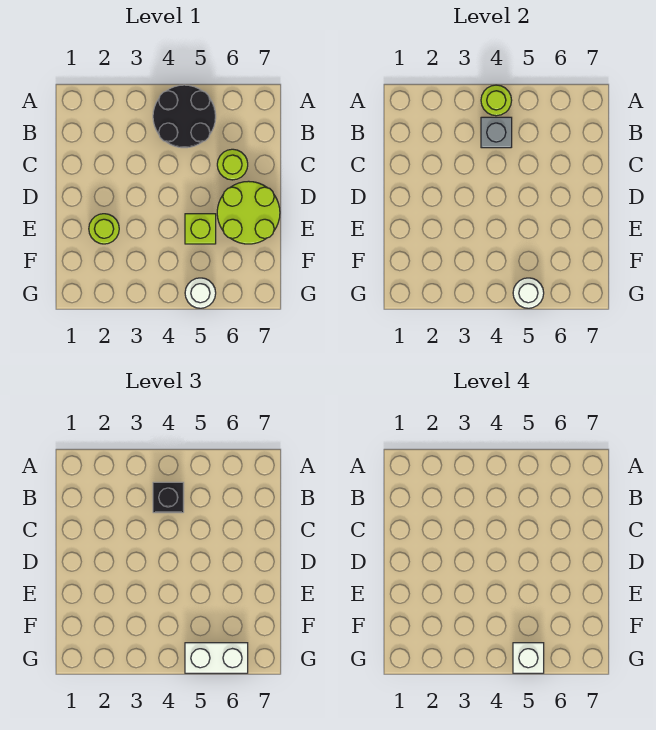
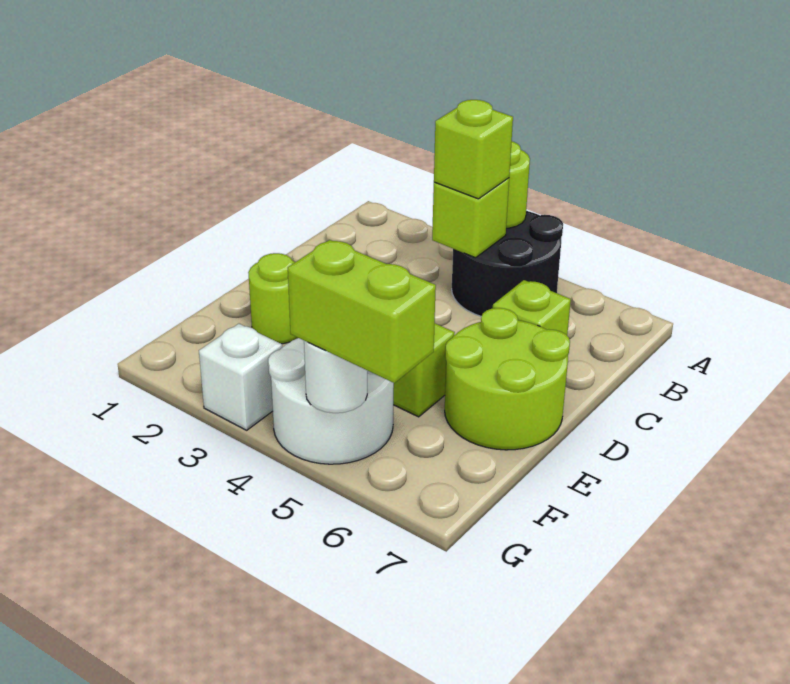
grey 1x1 brick [481,117,512,148] -> lime 1x1 brick [432,178,509,258]
black 1x1 brick [153,482,184,513] -> lime 1x1 brick [434,100,513,199]
lime 1x1 round brick [217,149,248,180] -> lime 1x1 brick [493,280,571,335]
white 1x1 round brick [185,278,216,308] -> white 2x2 round brick [268,338,394,464]
white 1x2 brick [185,643,248,673] -> lime 1x2 brick [288,240,436,383]
white 1x1 brick [513,643,544,673] -> white 1x1 brick moved to [199,324,283,430]

